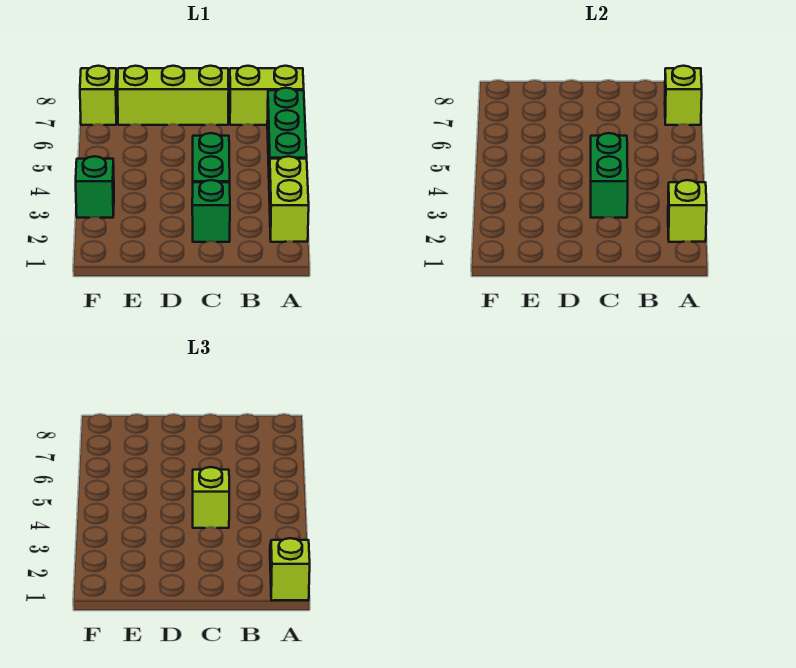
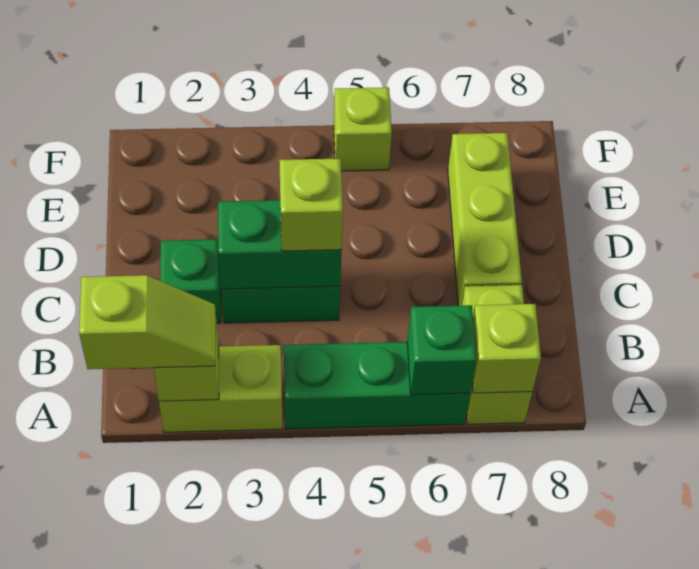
green 1x1 brick [76,156,114,218] -> green 1x1 brick moved to [407,305,476,395]
lime 1x1 brick [80,66,117,125] -> lime 1x1 brick moved to [334,87,392,171]

